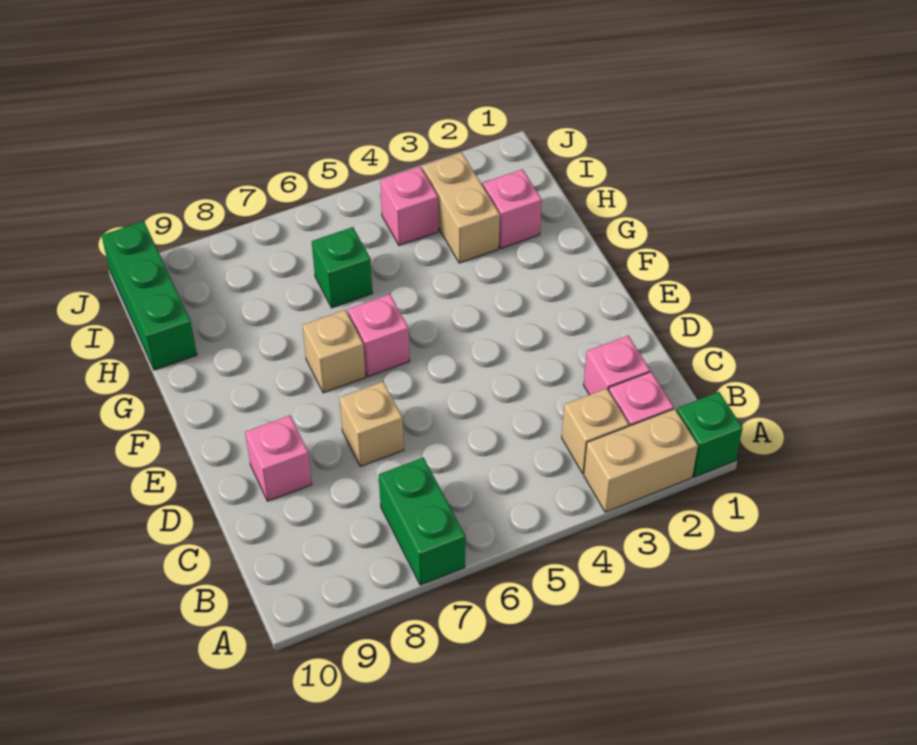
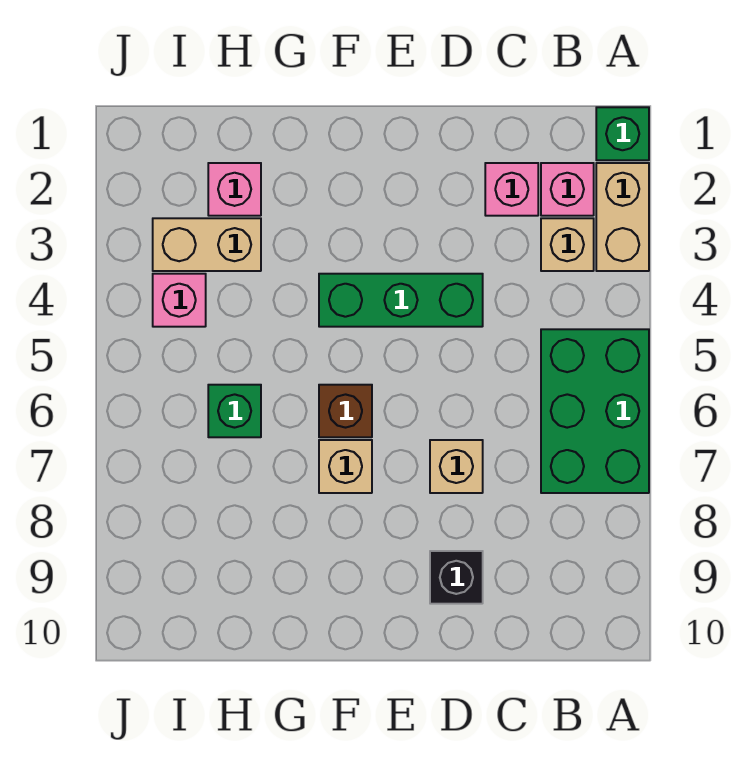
green 1x2 brick [379,457,465,585] -> green 2x3 brick [541,329,649,493]
pink 1x1 brick [245,416,312,501] -> black 1x1 brick [430,551,483,604]
pink 1x1 brick [348,294,410,377] -> brown 1x1 brick [319,385,372,437]
green 1x3 brick [101,221,197,370] -> green 1x3 brick moved to [319,274,483,327]

